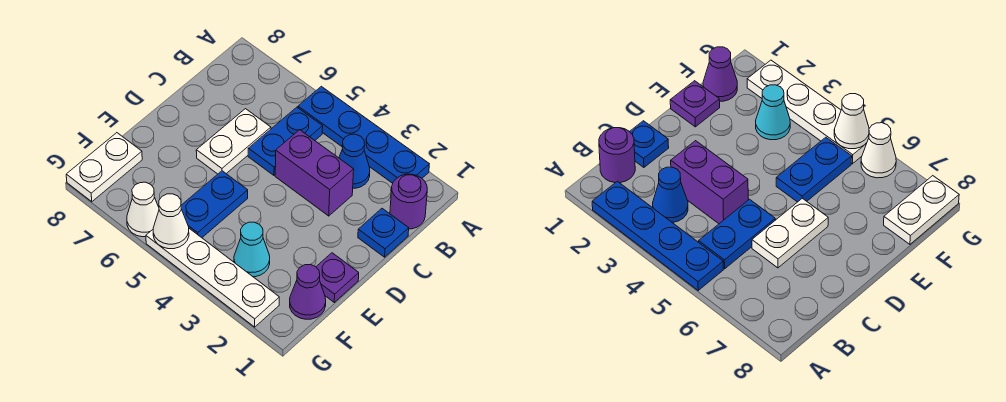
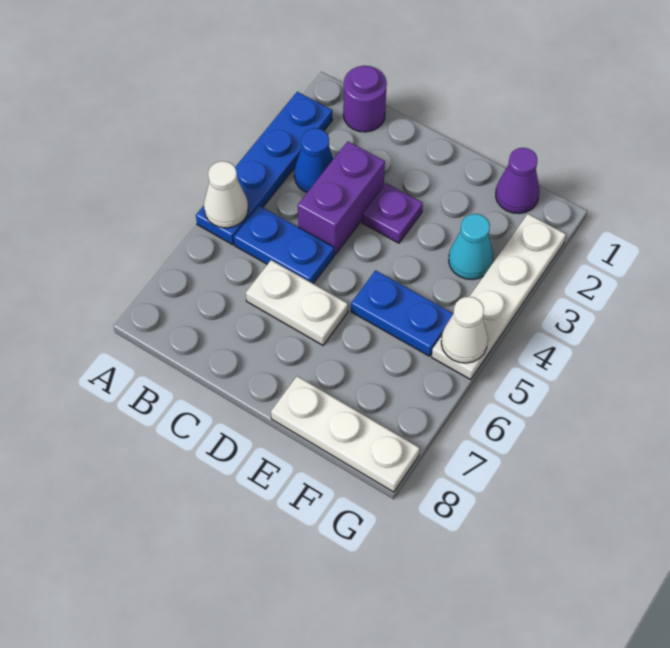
blue 1x1 plate [358,209,409,257] -> none
purple 1x1 plate [316,253,359,302] -> purple 1x1 plate moved to [362,183,423,243]
white 1x2 plate [66,133,142,202] -> white 1x3 plate [271,376,420,492]
white 1x1 cone [127,182,159,237] -> white 1x1 cone moved to [204,161,248,228]

